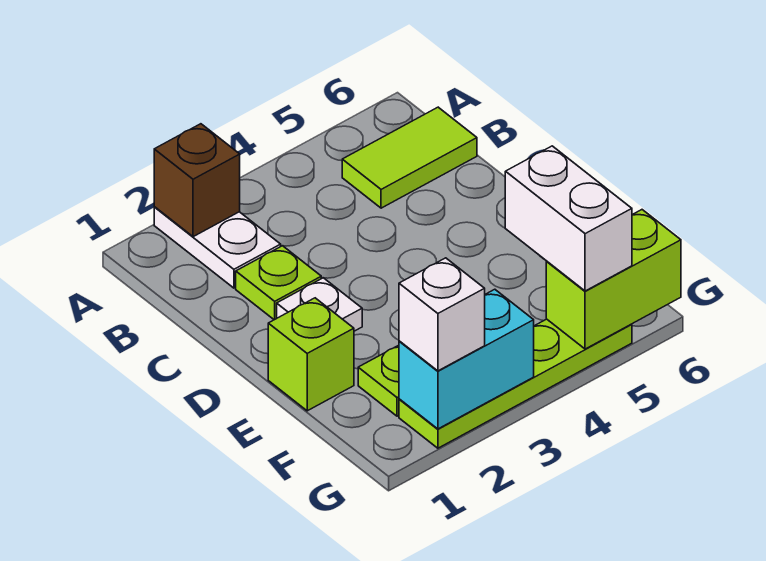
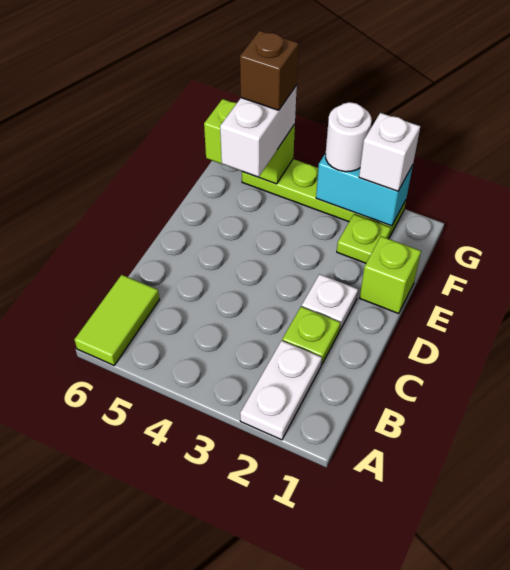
brown 1x1 brick [154,124,240,237] -> brown 1x1 brick moved to [240,31,299,110]
lime 1x2 tile [342,107,477,208] -> lime 1x2 tile turned to [74,275,160,365]
none -> white 1x1 round brick [326,102,372,172]

